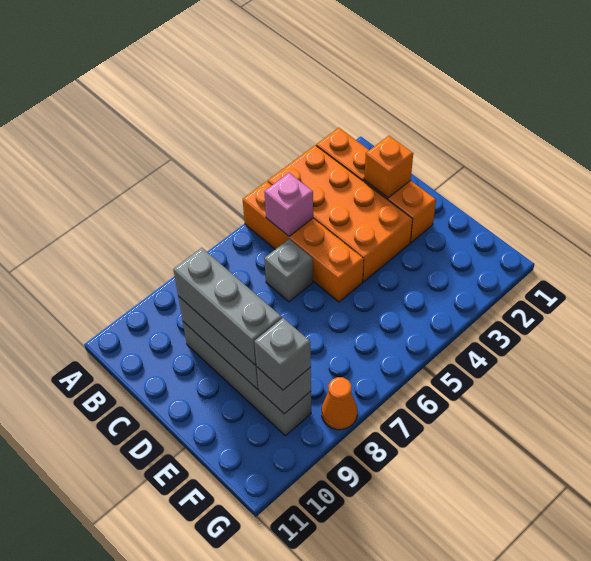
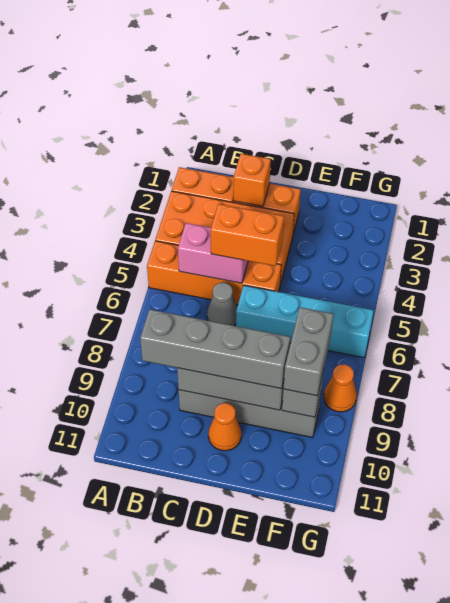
pink 1x1 brick [264,173,313,236] -> pink 1x2 brick [178,223,248,283]
none -> orange 1x2 brick [211,204,284,266]
grey 1x1 brick [264,239,313,302] -> grey 1x1 cone [207,283,237,326]
grey 1x3 brick [173,248,282,365] -> grey 1x4 brick [140,309,290,389]
none -> cyan 1x4 brick [236,285,374,358]
none -> orange 1x1 cone [208,403,241,451]
grey 1x1 brick [254,318,311,390] -> grey 1x2 brick [284,307,333,396]

